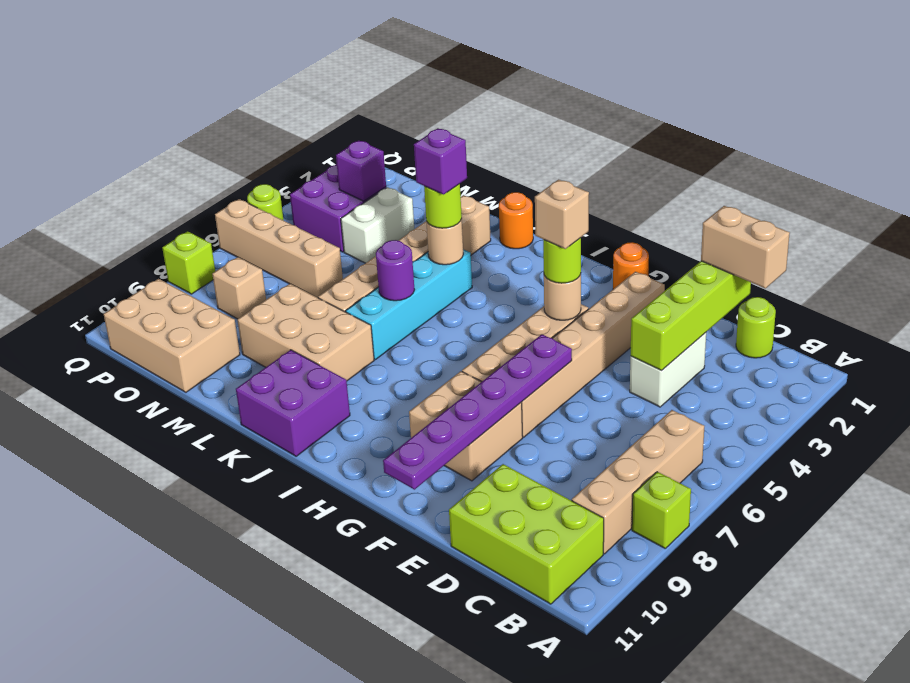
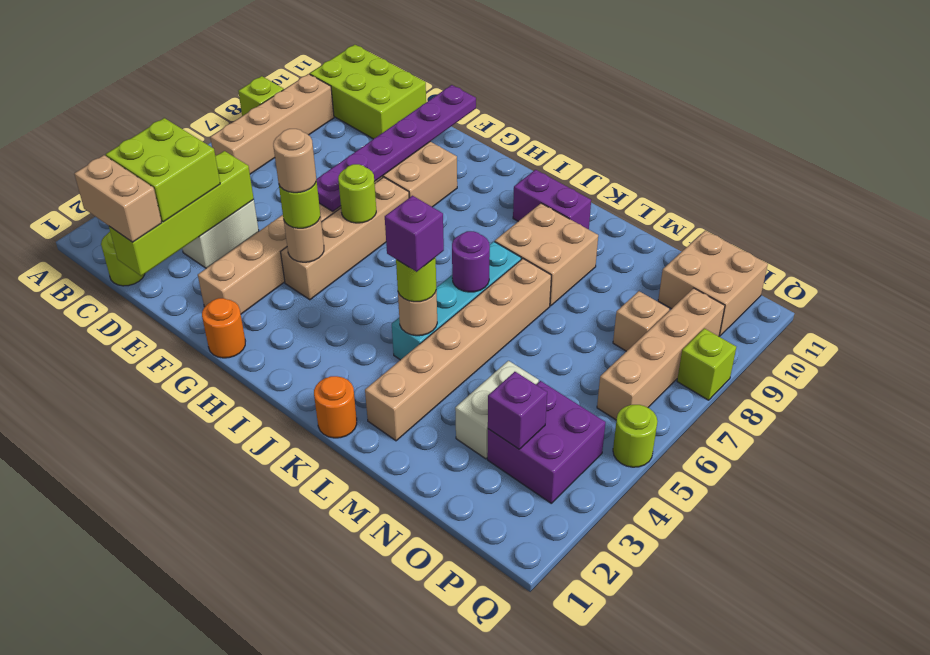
none -> lime 2x2 brick [106,118,220,222]
tan 1x1 brick [535,180,589,249] -> tan 1x1 round brick [273,129,316,193]
none -> lime 1x1 round brick [338,164,376,223]
purple 2x2 brick [236,350,350,456] -> purple 1x2 brick [513,170,591,229]
tan 2x3 brick [238,284,374,381] -> tan 2x2 brick [495,203,598,306]
tan 1x4 brick [215,199,343,298] -> tan 1x4 brick turned to [597,288,725,420]
tan 2x3 brick [104,279,240,392] -> tan 2x2 brick [658,230,768,336]

